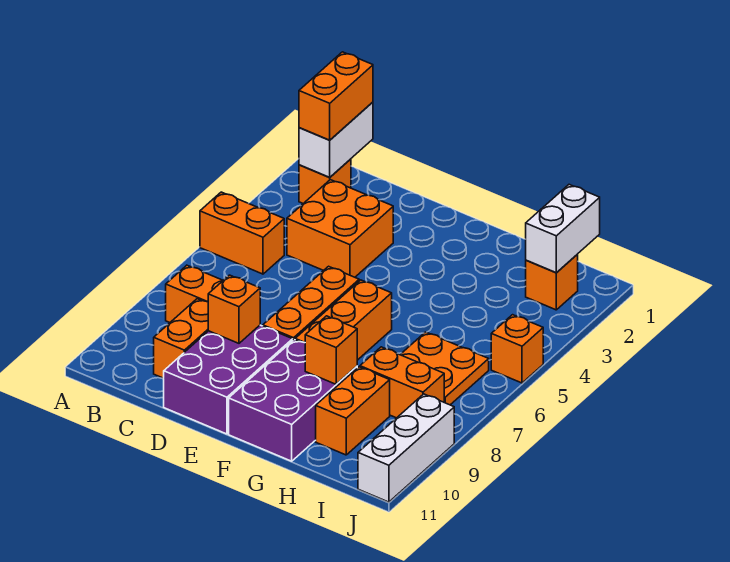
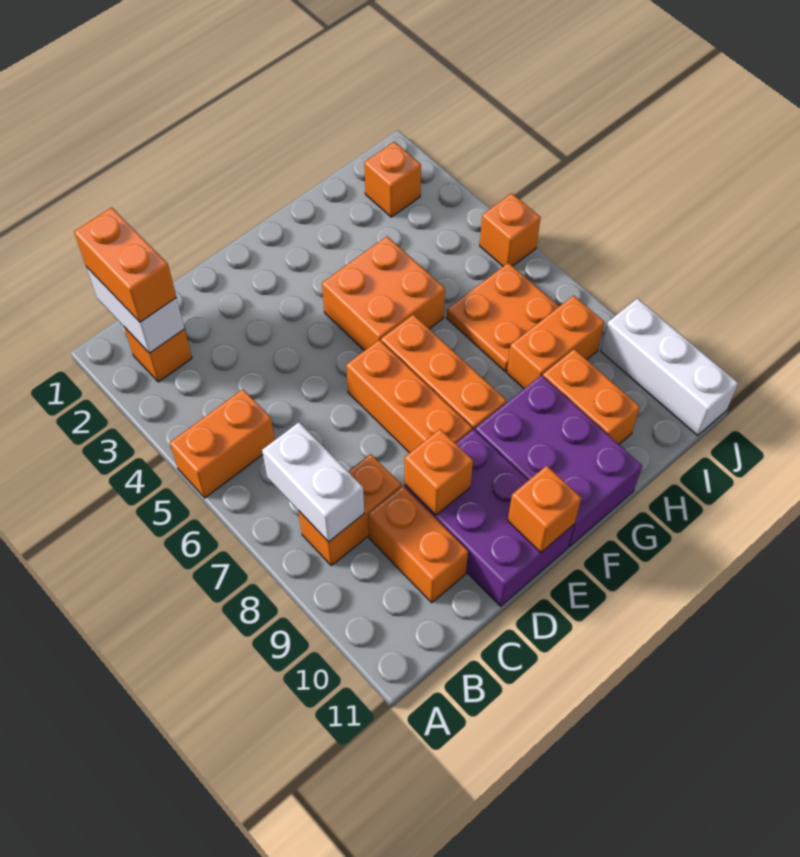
orange 2x2 brick [287,180,393,277] -> orange 2x2 brick moved to [322,236,445,351]
orange 1x1 brick [305,316,357,384] -> orange 1x1 brick moved to [508,466,581,552]
white 1x2 brick [526,185,600,272] -> white 1x2 brick moved to [262,422,364,542]

